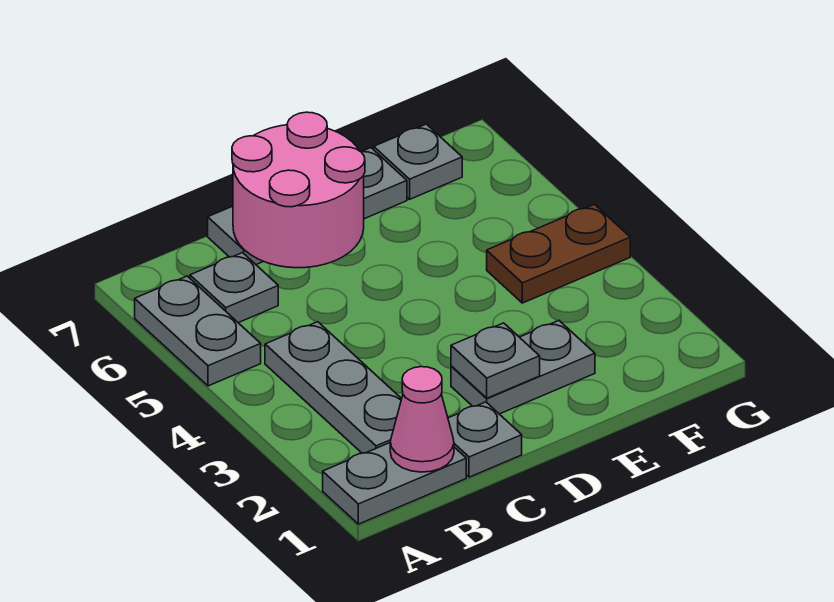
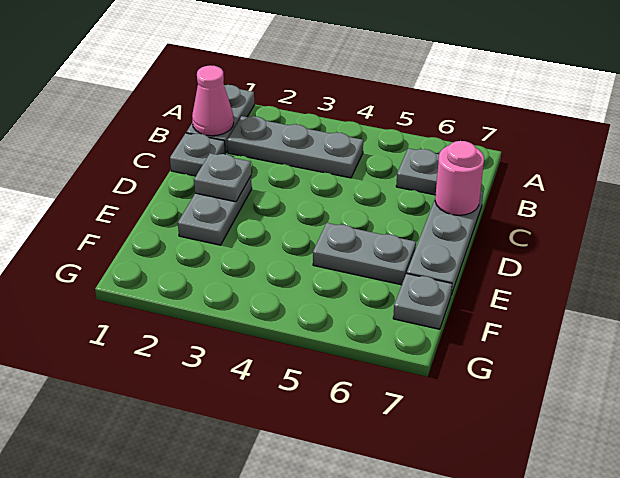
grey 1x2 plate [135,276,261,386] -> grey 1x2 plate moved to [313,223,416,285]
pink 2x2 round brick [232,112,365,268] -> pink 1x1 round brick [435,141,484,215]
brown 1x2 plate [487,204,630,303] -> none

